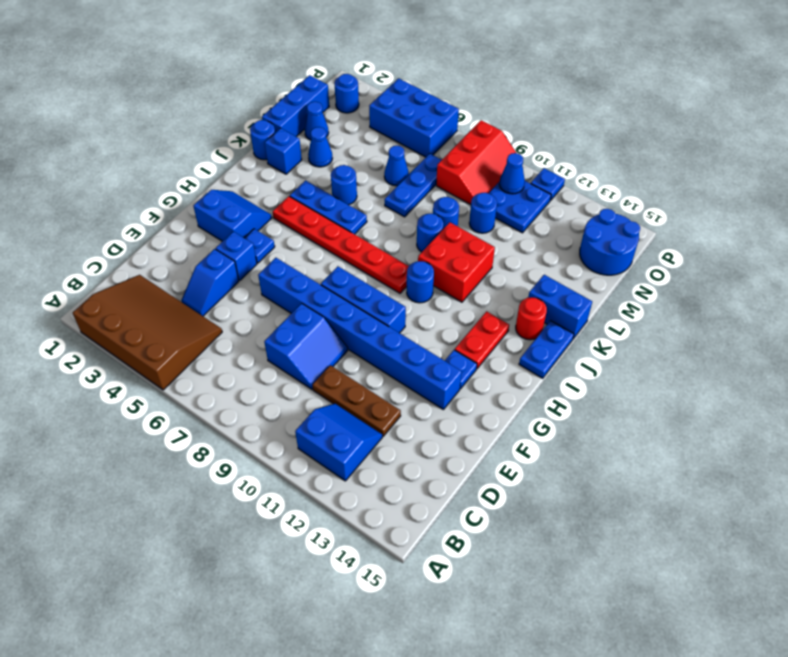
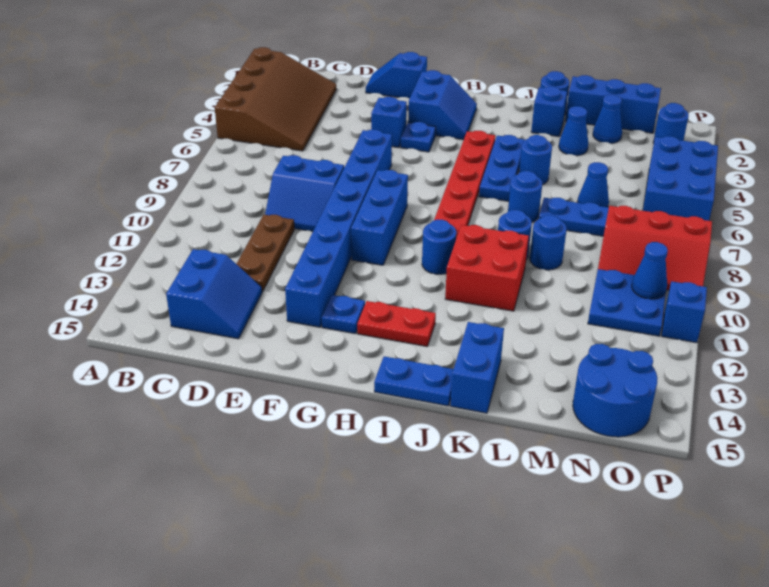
blue 2x2 slope [295,404,382,481] -> blue 2x2 slope moved to [166,249,262,339]
blue 1x2 slope [181,249,239,316] -> blue 1x2 slope moved to [366,52,427,98]
red 1x1 round brick [516,297,547,340] -> none
blue 1x1 round brick [469,193,497,233] -> blue 1x1 round brick moved to [508,171,542,222]
blue 1x1 plate [531,168,565,200] -> blue 1x1 brick [662,281,707,343]

